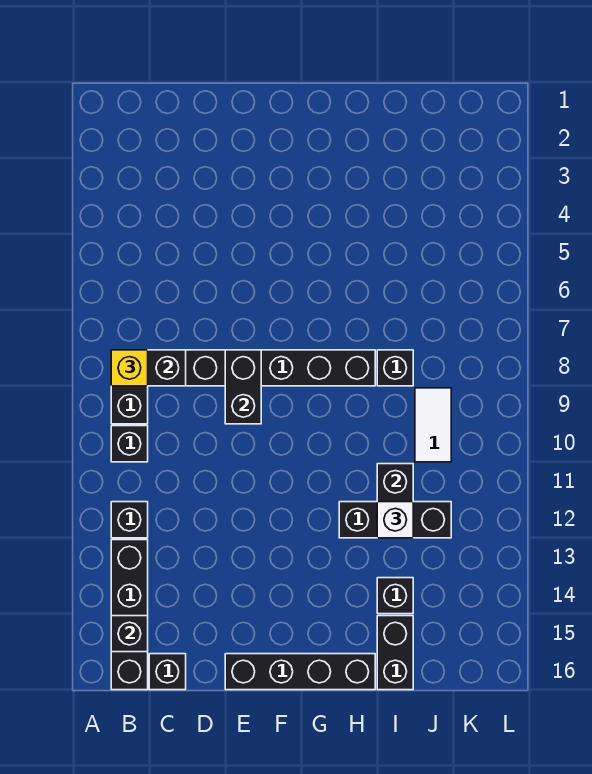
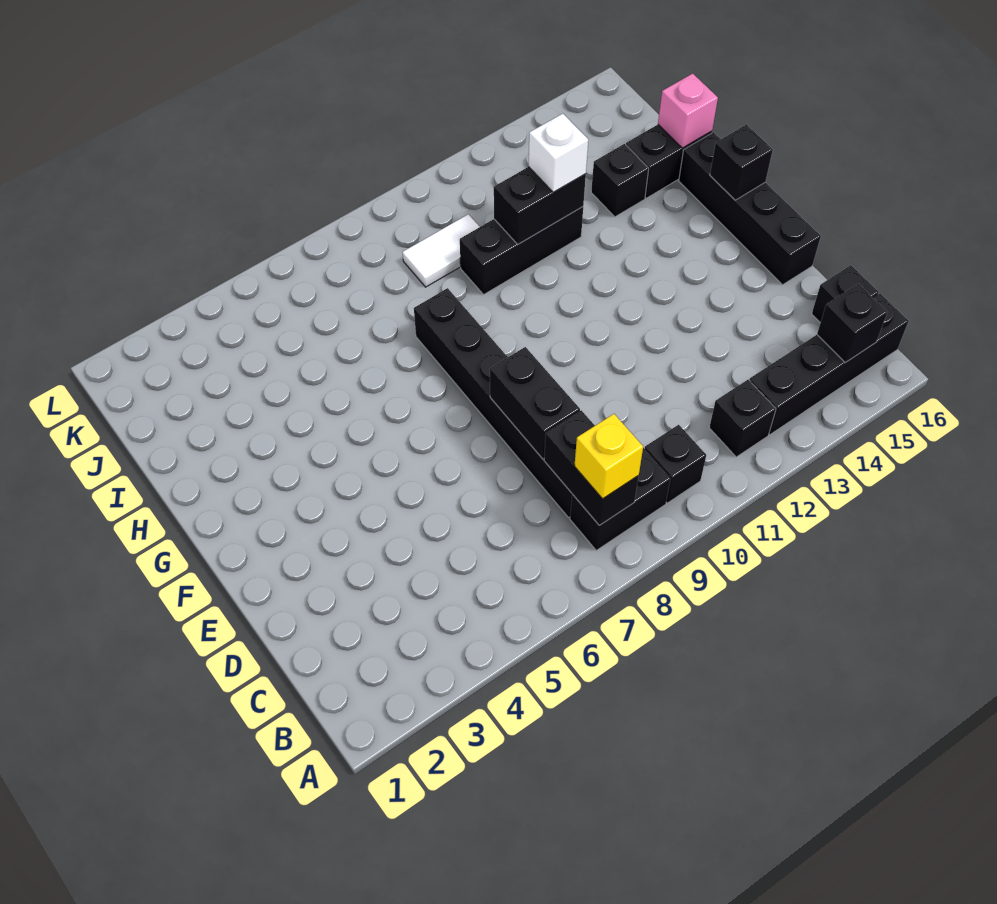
black 1x2 brick [225,350,261,424] -> black 1x2 brick turned to [490,347,580,459]
black 1x3 brick [339,502,451,538] -> black 1x3 brick turned to [460,207,583,294]
black 1x1 brick [377,350,413,386] -> black 1x1 brick moved to [710,125,773,200]
none -> pink 1x1 brick [658,73,718,148]

